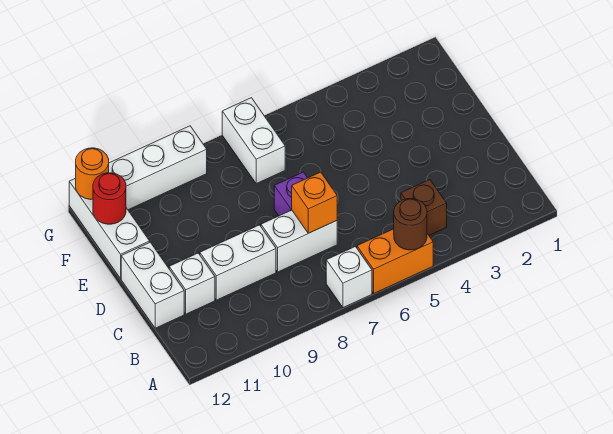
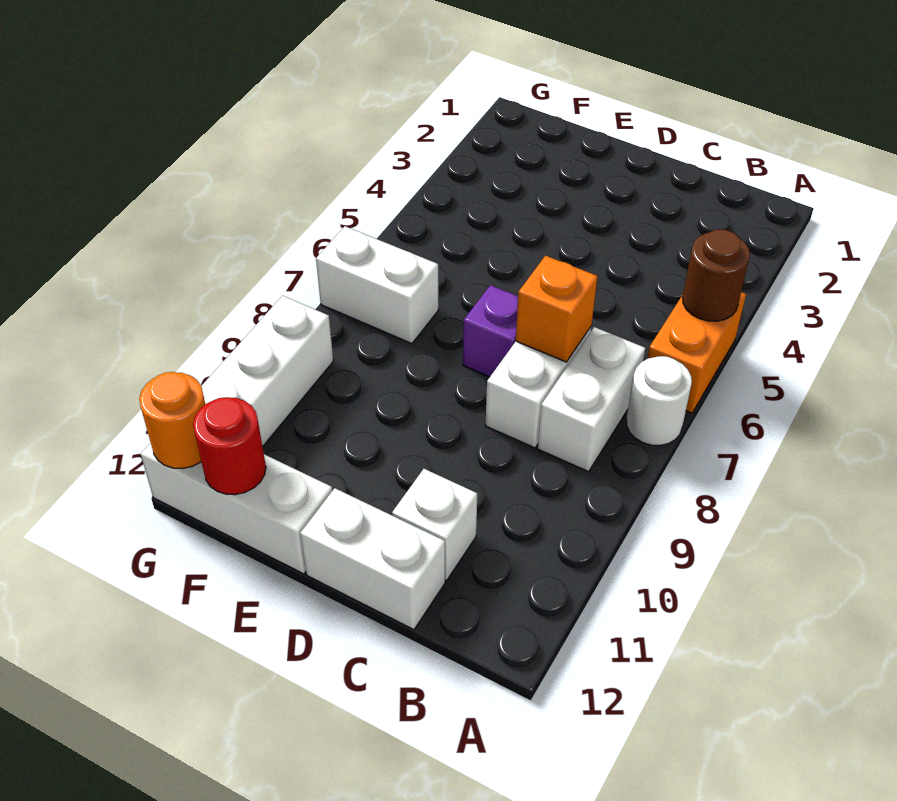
white 1x1 brick [326,247,372,308] -> white 1x1 round brick [626,356,692,445]
brown 1x1 brick [401,180,447,235] -> none
white 1x2 brick [200,225,276,300] -> white 1x2 brick moved to [538,327,645,472]

